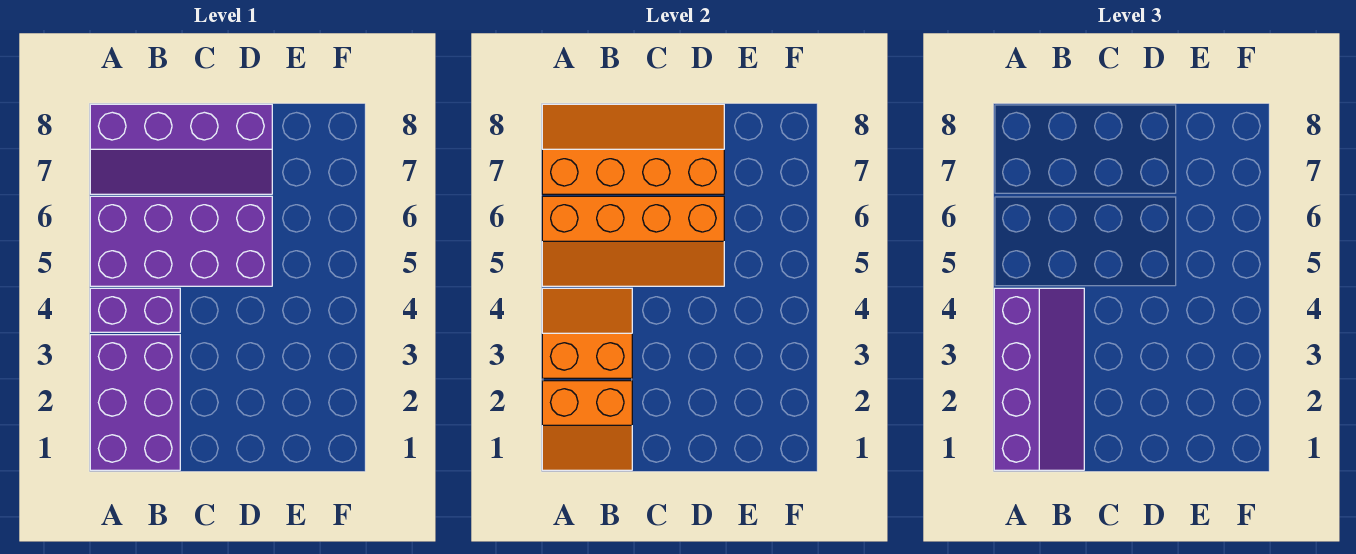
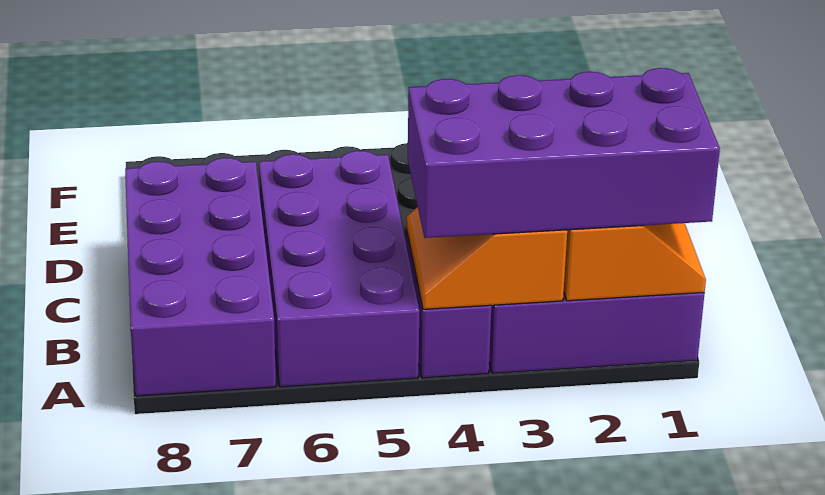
purple 2x4 slope [994,288,1084,470] -> purple 2x4 brick [408,68,720,238]
orange 2x4 slope [542,196,724,286] -> none
purple 2x4 slope [90,104,272,194] -> purple 2x4 brick [125,158,276,396]
orange 2x4 slope [542,104,724,194] -> none

